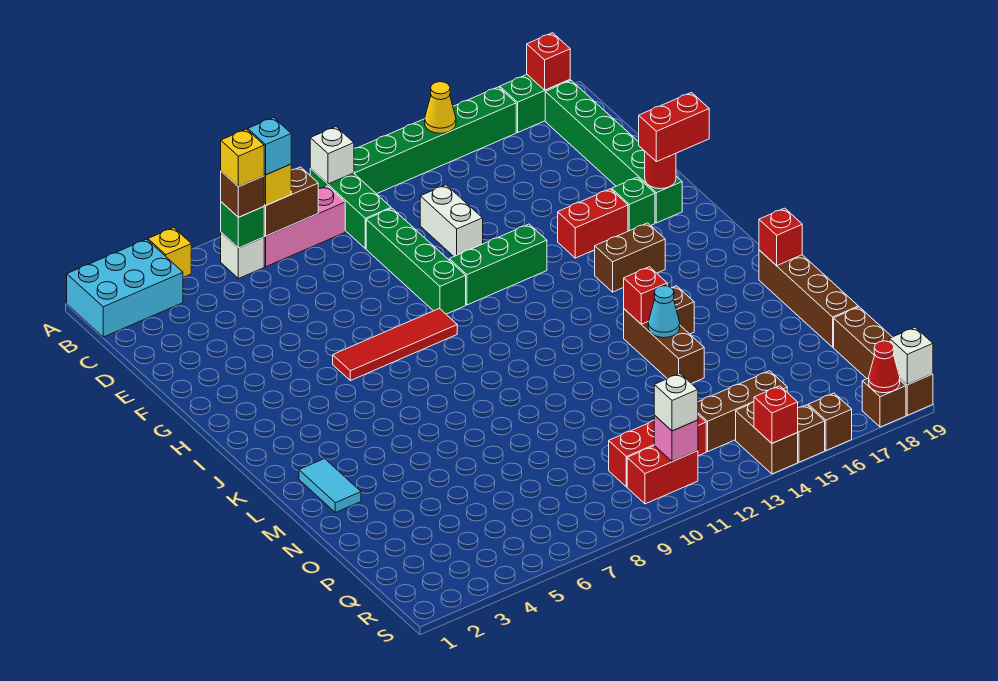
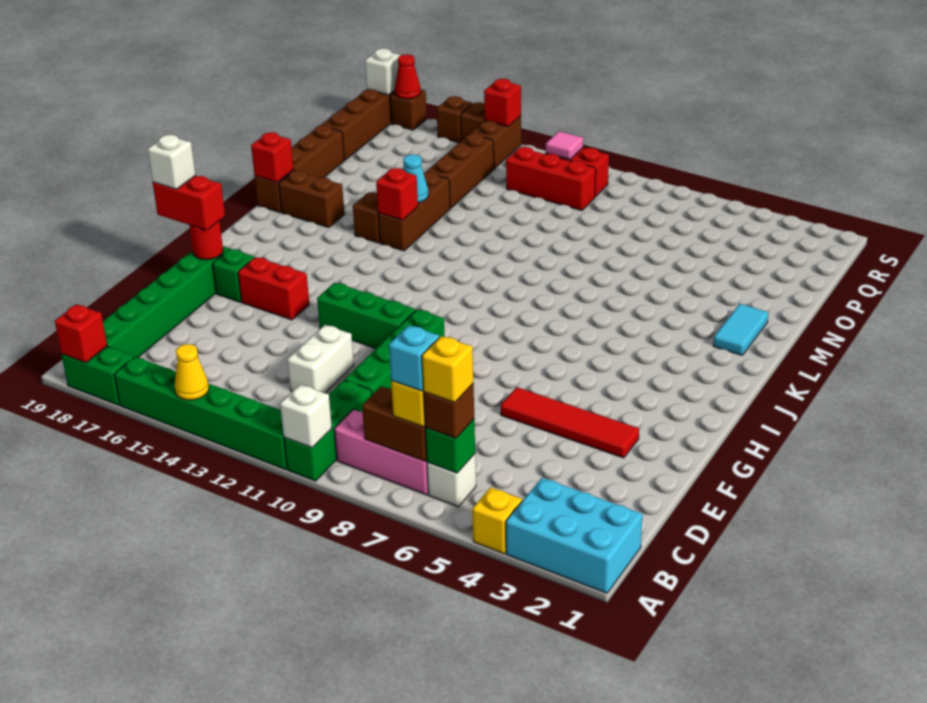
red 1x4 tile [333,309,457,381] -> red 1x4 tile moved to [501,387,639,458]
brown 1x2 brick [595,223,665,292] -> brown 1x2 brick moved to [279,170,344,228]
brown 1x3 brick [698,371,787,452] -> brown 1x3 brick turned to [426,133,494,208]
pink 1x1 brick [654,415,698,462] -> pink 1x1 tile [546,131,583,160]
white 1x1 brick [654,374,698,431] -> white 1x1 brick moved to [148,135,195,189]

